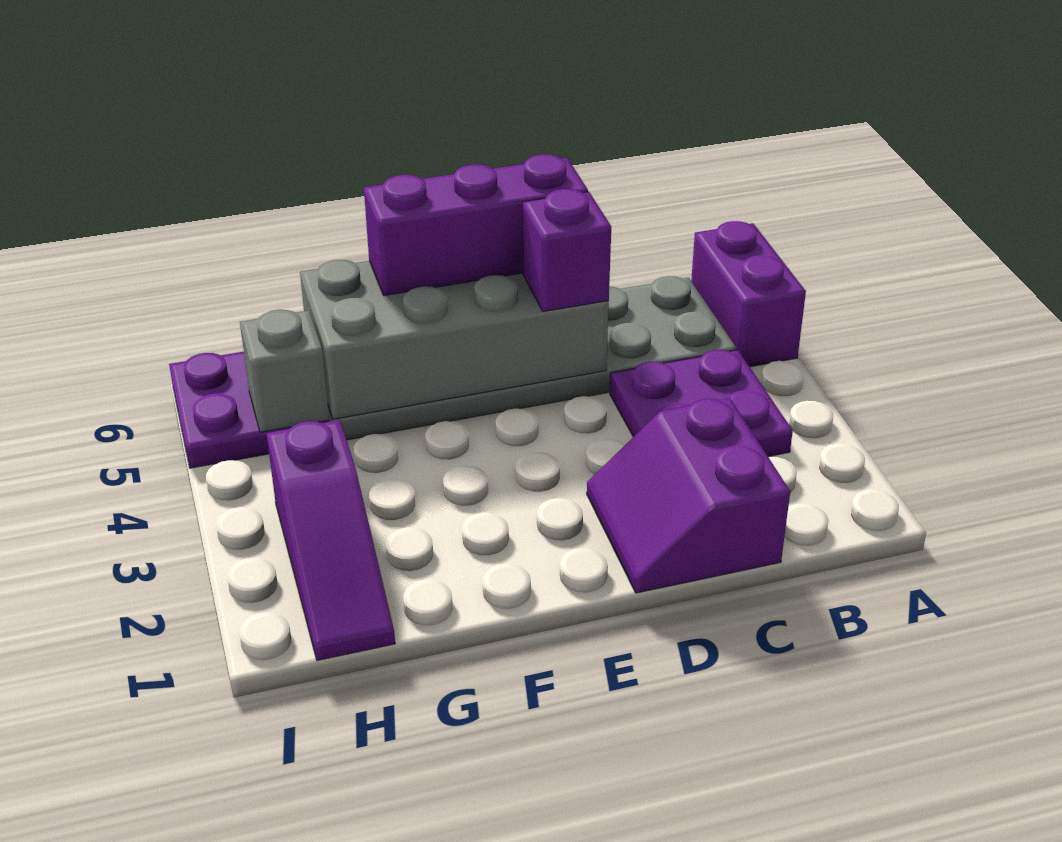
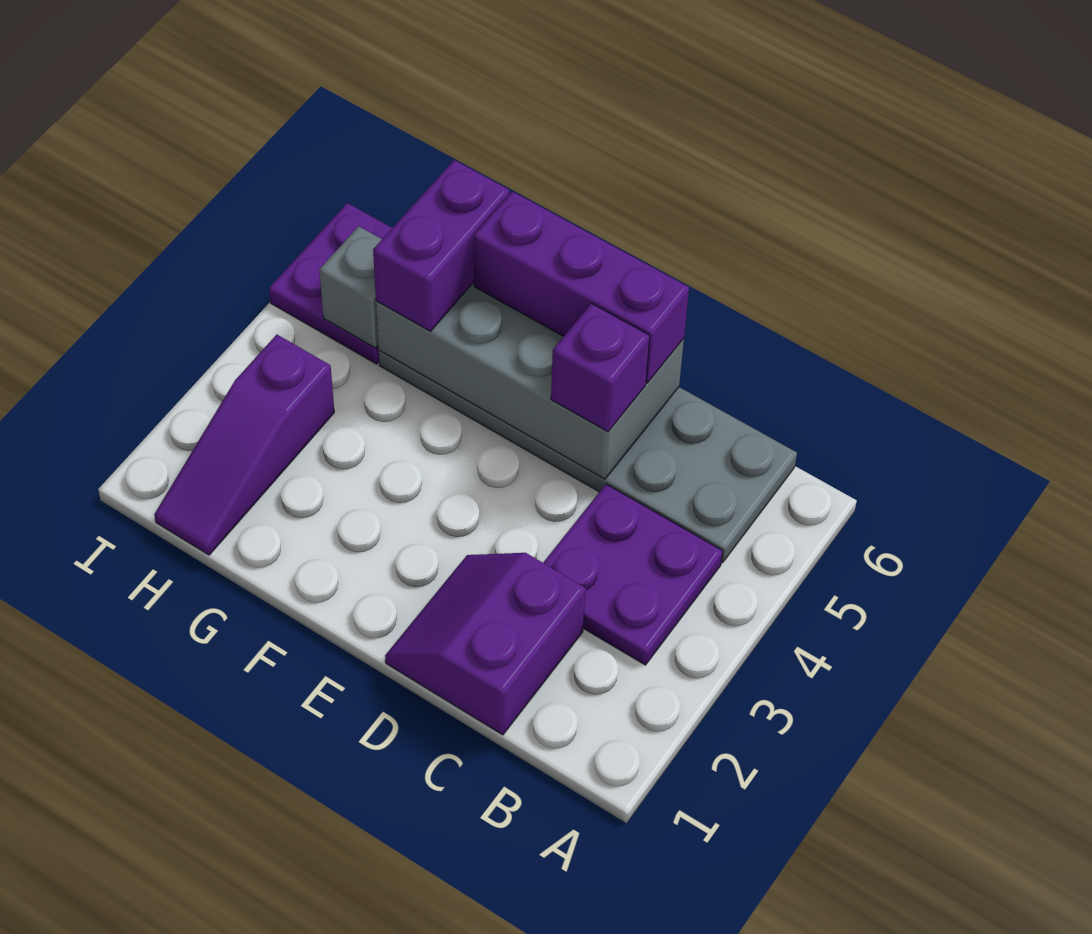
purple 1x2 brick [691,221,806,367] -> purple 1x2 brick moved to [373,160,509,331]

